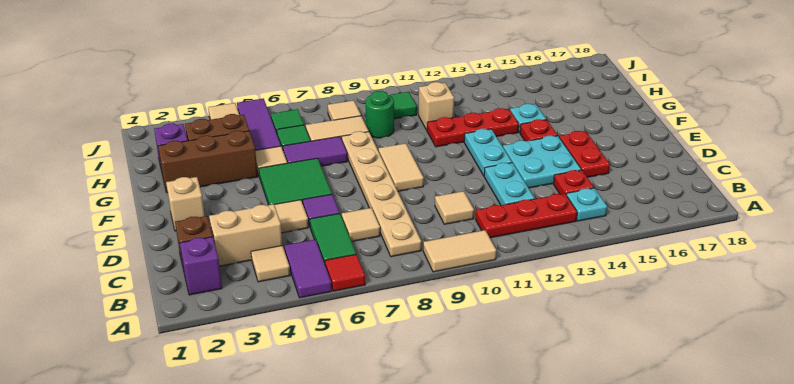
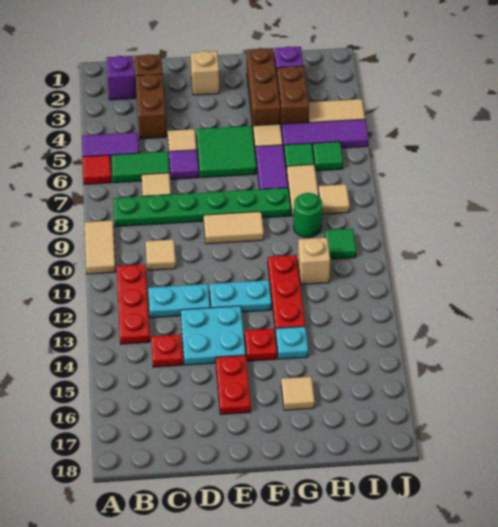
tan 1x1 tile [251,246,290,282] -> tan 1x1 tile moved to [281,377,315,410]
tan 1x6 plate [342,131,421,257] -> green 1x6 plate [113,188,291,227]
cyan 1x1 plate [566,188,607,221] -> none
tan 1x2 brick [209,204,282,266] -> brown 1x2 brick [136,74,167,139]
red 1x2 plate [559,131,610,177] -> red 1x2 plate turned to [216,355,251,415]

